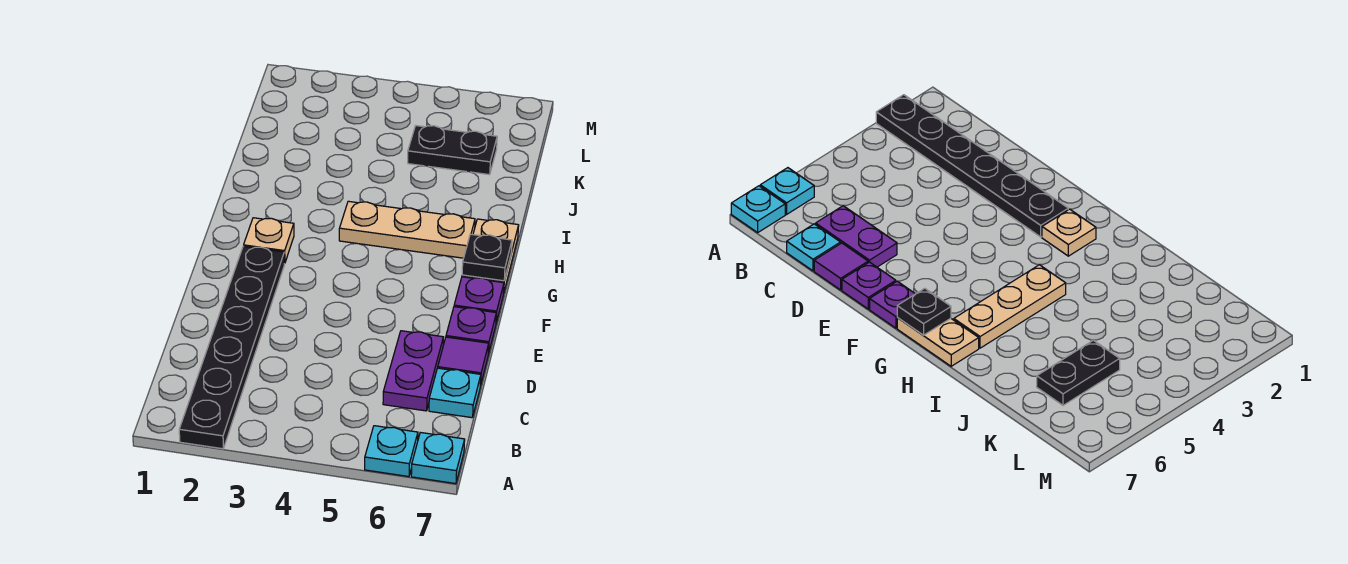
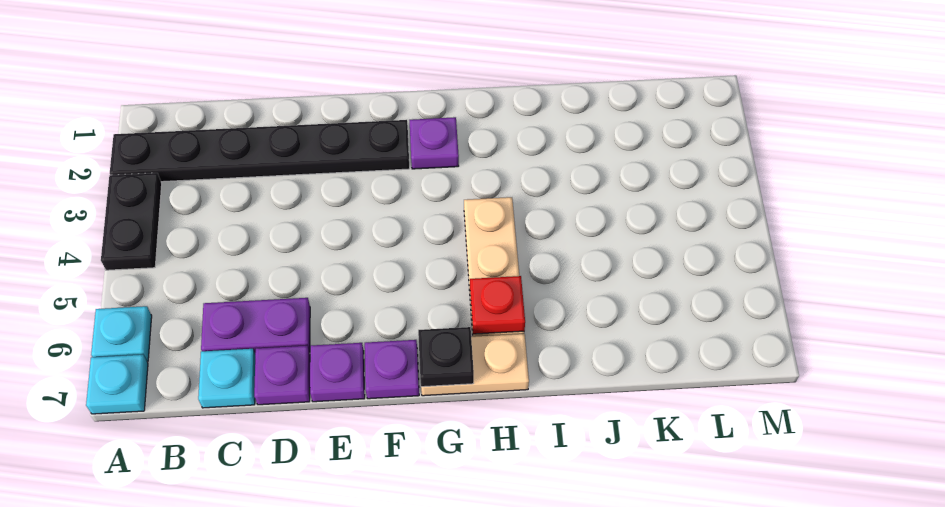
purple 1x1 tile [438,337,489,385] -> purple 1x1 plate [254,346,310,405]
tan 1x1 plate [244,218,294,263] -> purple 1x1 plate [409,117,459,169]
none -> red 1x1 plate [470,276,525,334]
black 1x2 plate [408,126,497,175] -> black 1x2 plate moved to [101,173,162,270]

